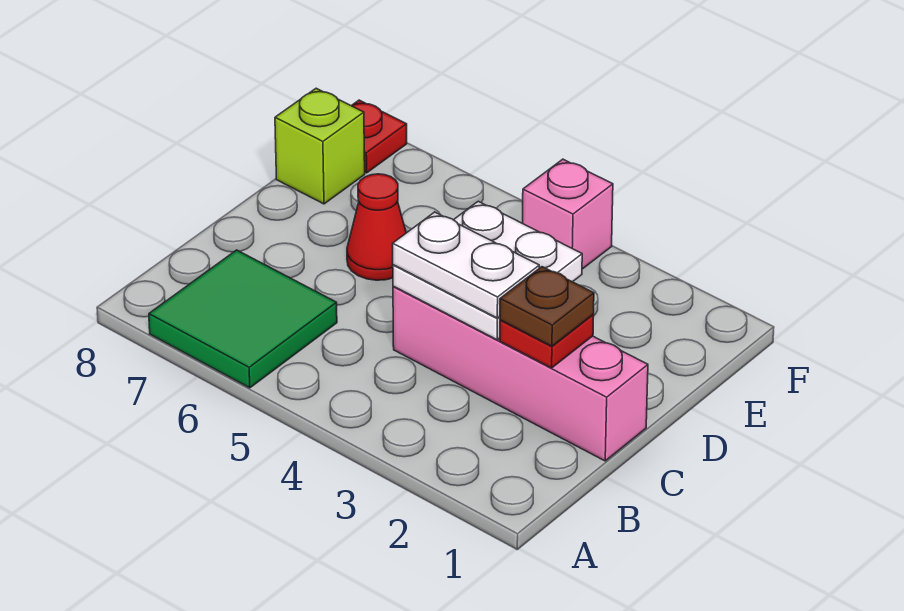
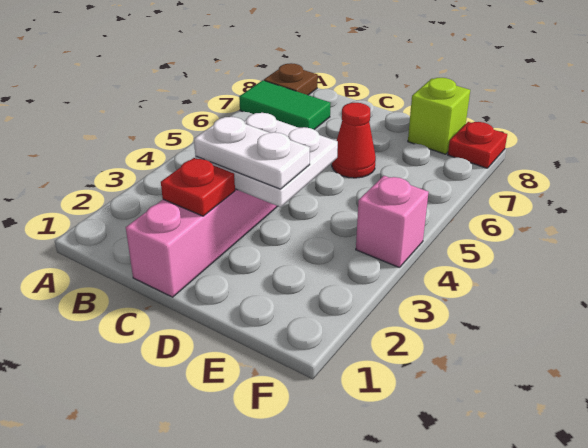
green 2x2 tile [149,250,337,388] -> green 1x2 tile [239,80,330,129]
brown 1x1 plate [500,267,594,346] -> brown 1x1 plate moved to [264,63,318,95]
white 1x2 plate [393,212,539,318] -> white 1x2 plate turned to [194,117,310,189]

